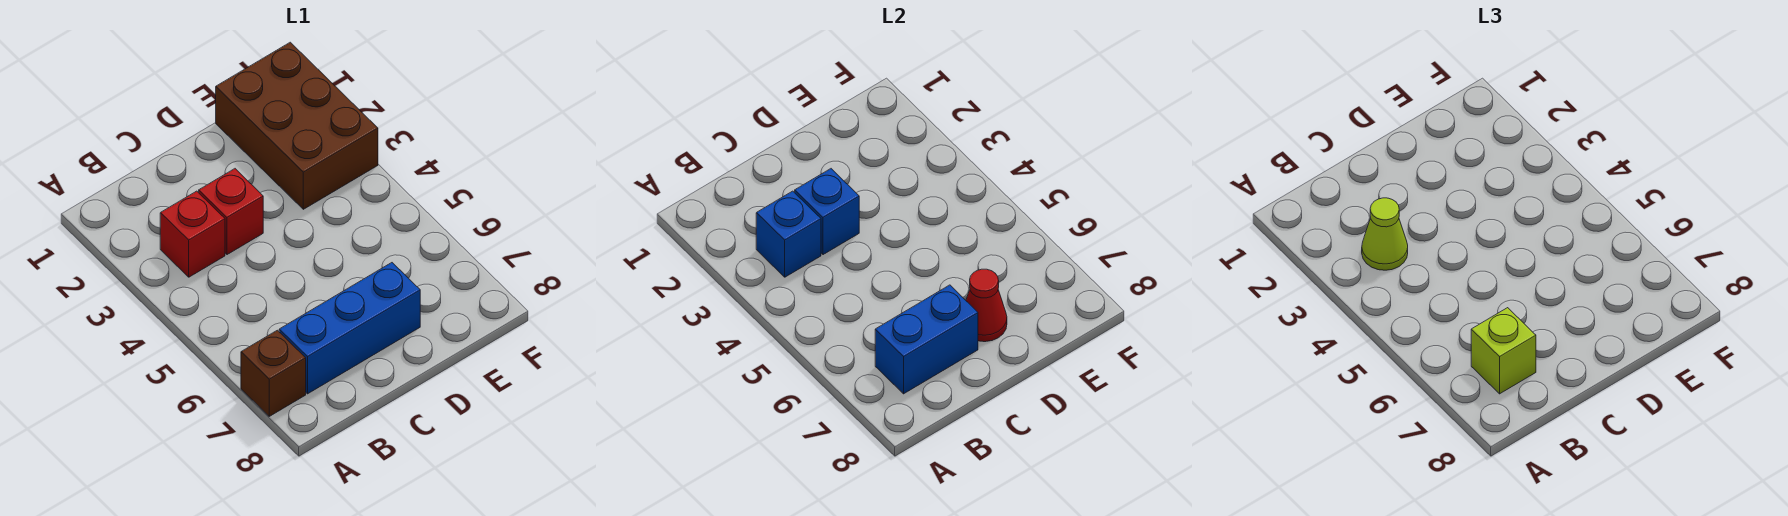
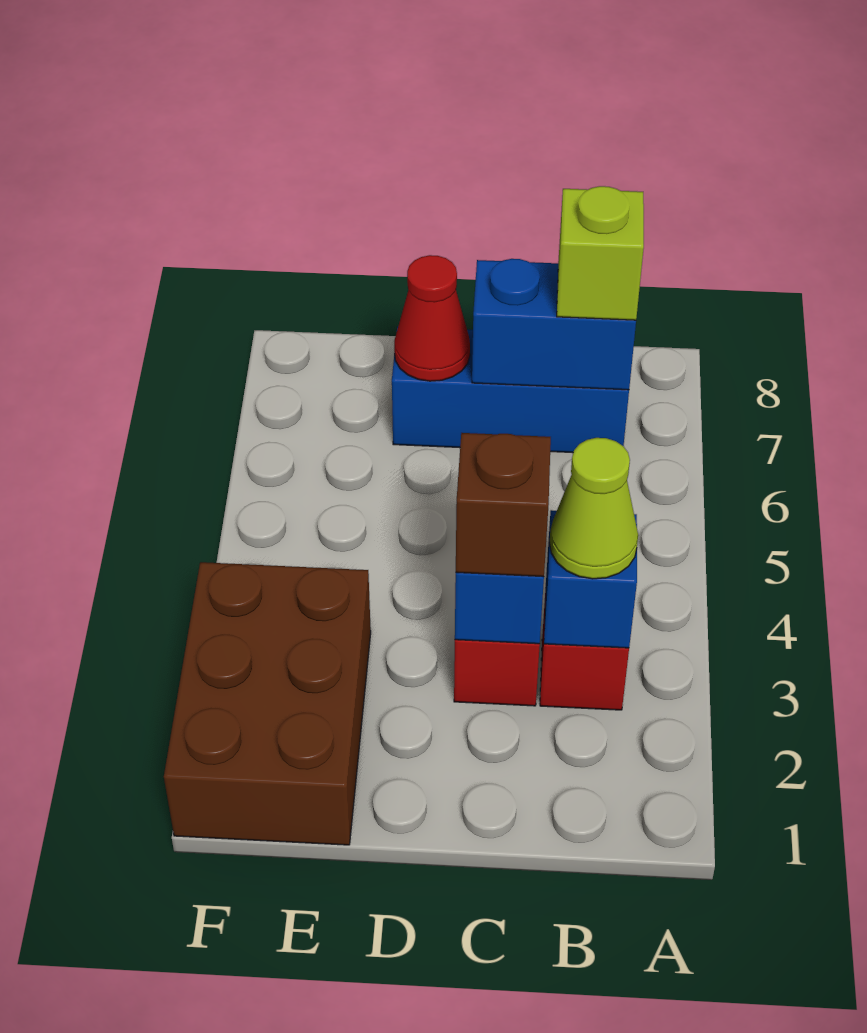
brown 1x1 brick [241,330,306,416] -> brown 1x1 brick moved to [456,433,551,577]

